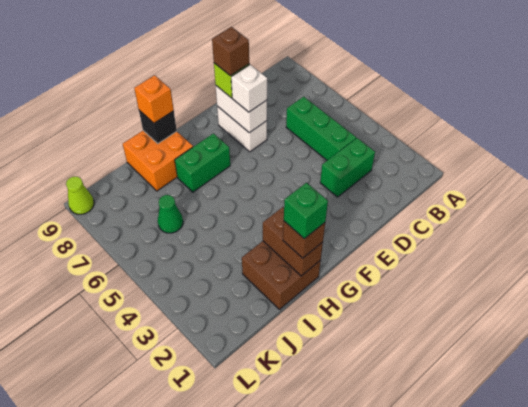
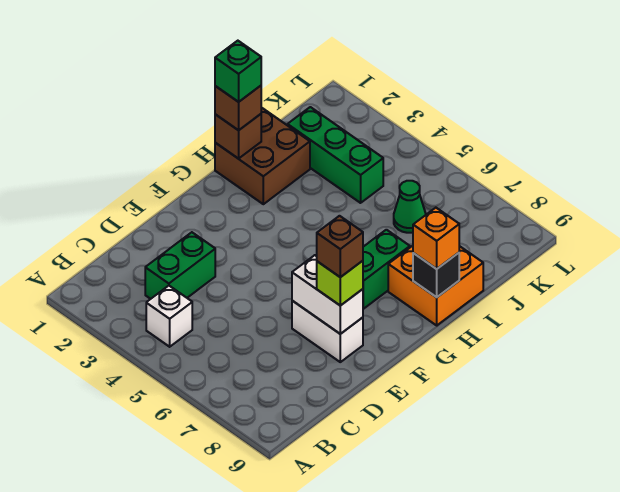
green 1x3 brick [286,97,356,160] -> green 1x3 brick moved to [288,107,383,203]
white 1x1 brick [231,65,267,112] -> white 1x1 brick moved to [146,286,192,347]
brown 1x2 brick [263,207,323,276] -> brown 1x1 brick [215,114,261,159]
lime 1x1 cone [66,176,94,214] -> none

